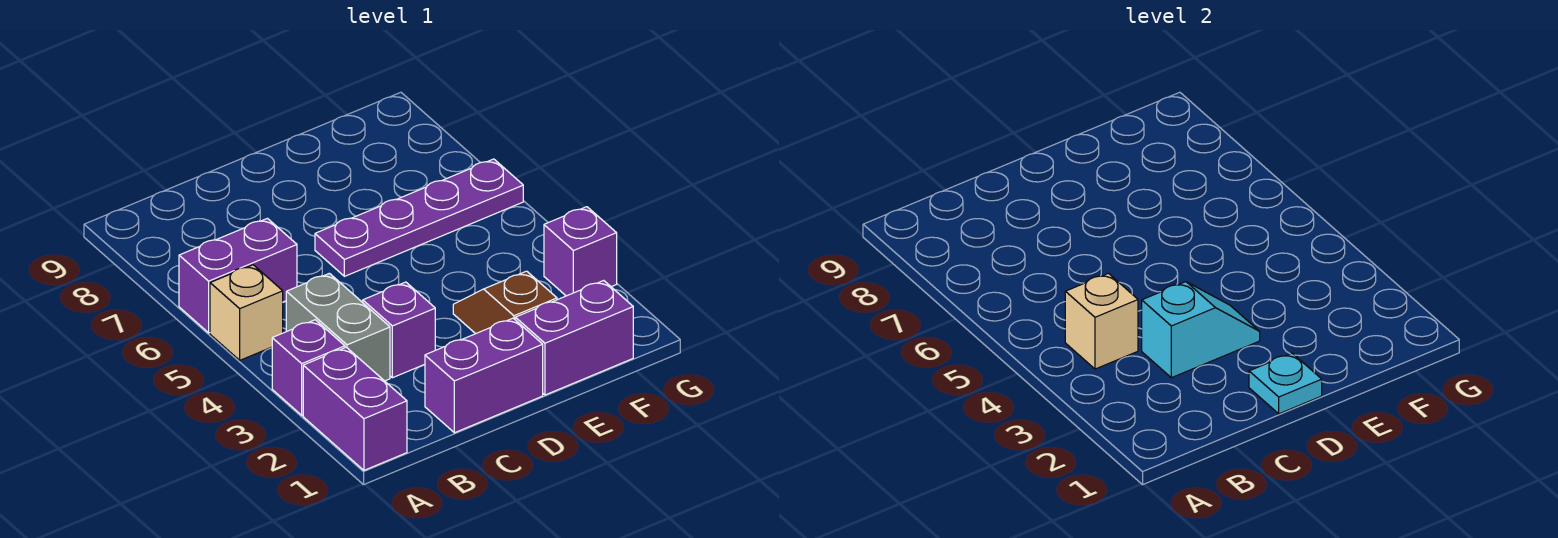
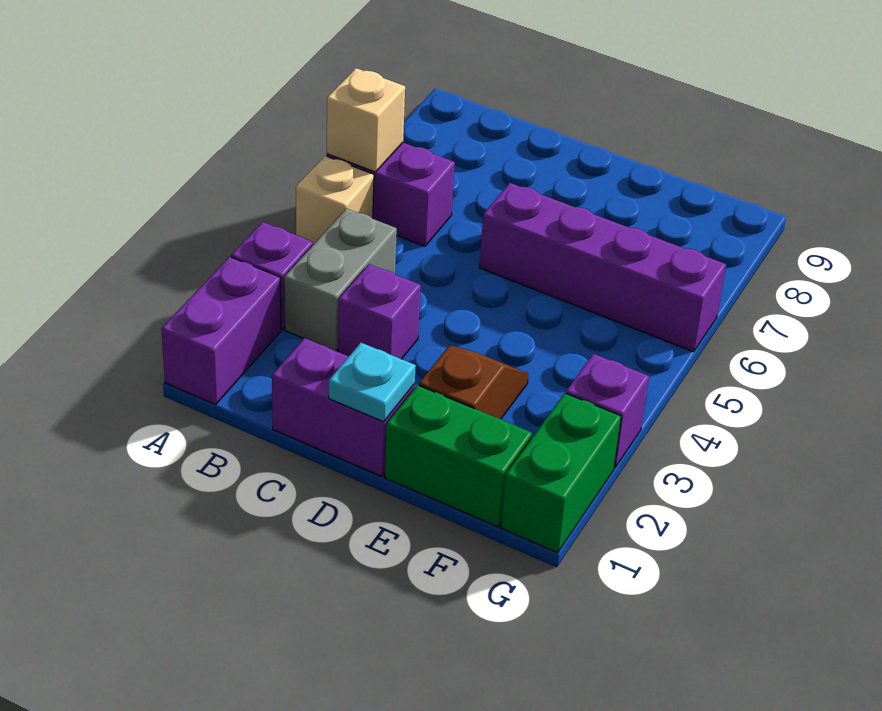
tan 1x1 brick [1065,273,1138,369] -> tan 1x1 brick moved to [327,68,405,172]
cyan 1x2 slope [1142,282,1260,378] -> none
purple 1x4 plate [315,159,523,276] -> purple 1x4 brick [479,183,726,352]
purple 1x2 brick [515,281,633,395] -> green 1x2 brick [385,385,532,527]
none -> green 1x2 brick [501,393,621,553]

